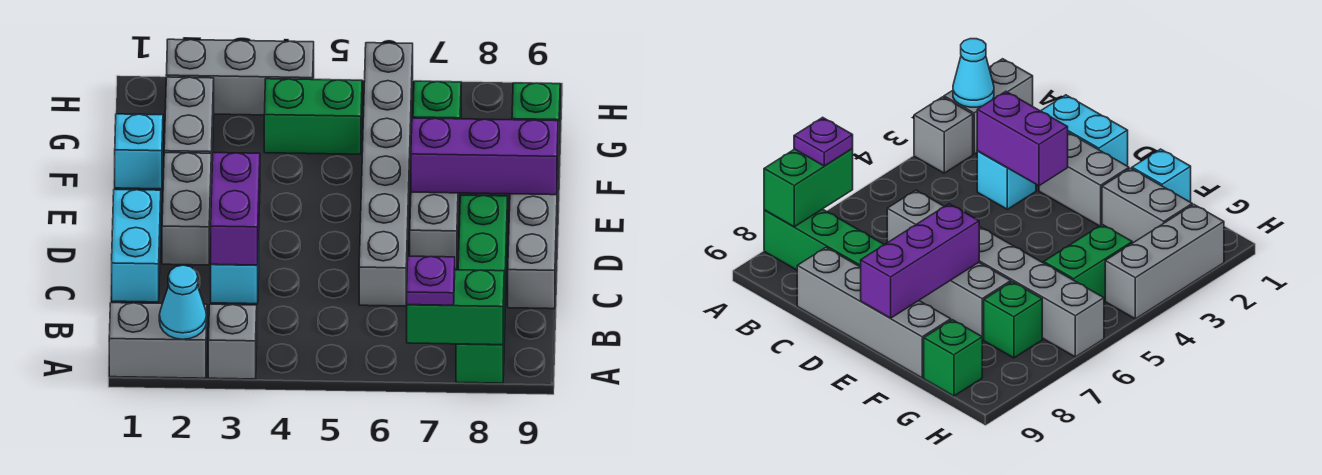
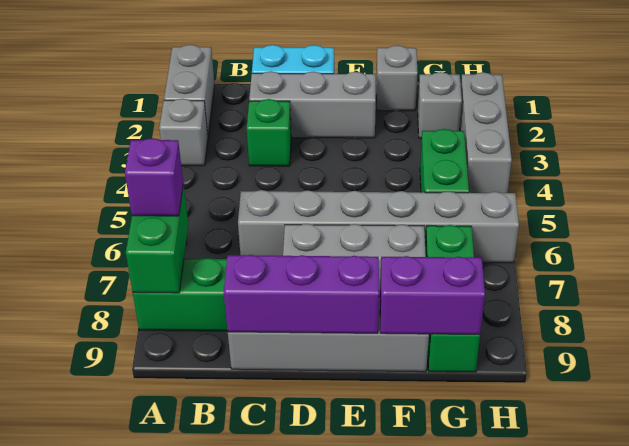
cyan 1x1 cone [159,265,207,339] -> none
purple 1x1 plate [406,256,455,305] -> purple 1x1 brick [125,138,184,216]
cyan 1x1 brick [211,240,259,304] -> green 1x1 brick [247,99,291,166]
purple 1x2 brick [211,153,260,265] -> purple 1x2 brick moved to [380,256,485,334]
grey 1x2 brick [162,153,211,265] -> grey 1x3 brick [249,71,376,138]
purple 1x3 brick [411,118,558,195] -> purple 1x3 brick turned to [224,255,379,333]
cyan 1x1 brick [115,114,163,189] -> grey 1x1 brick [376,45,418,111]
grey 1x2 brick [164,77,214,188] -> grey 1x1 brick [418,72,462,138]

